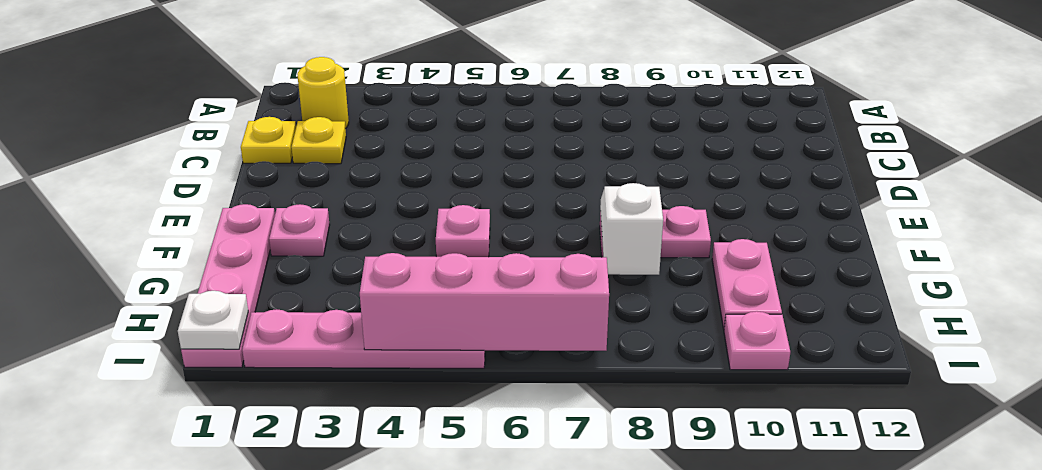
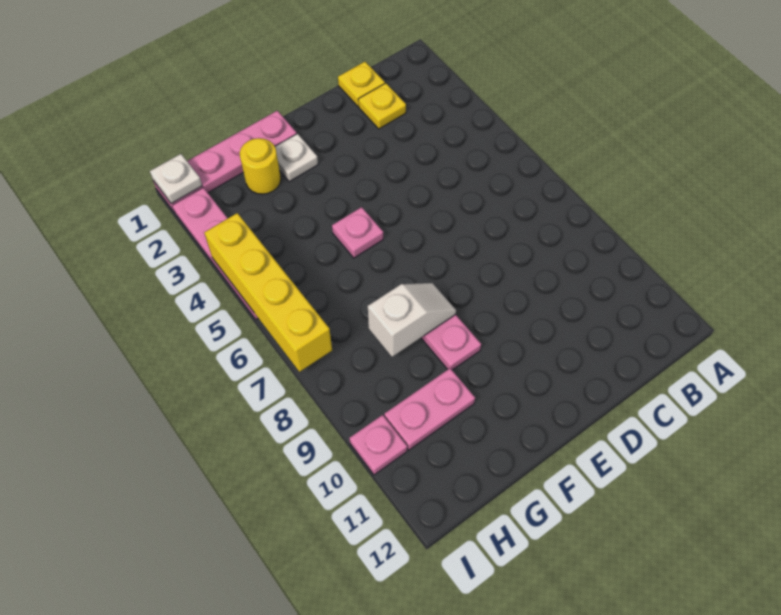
yellow 1x1 round brick [297,57,349,129] -> yellow 1x1 round brick moved to [240,138,281,194]
pink 1x1 plate [269,204,330,256] -> white 1x1 plate [275,134,318,182]
pink 1x4 brick [360,253,609,351] -> yellow 1x4 brick [204,213,332,372]

